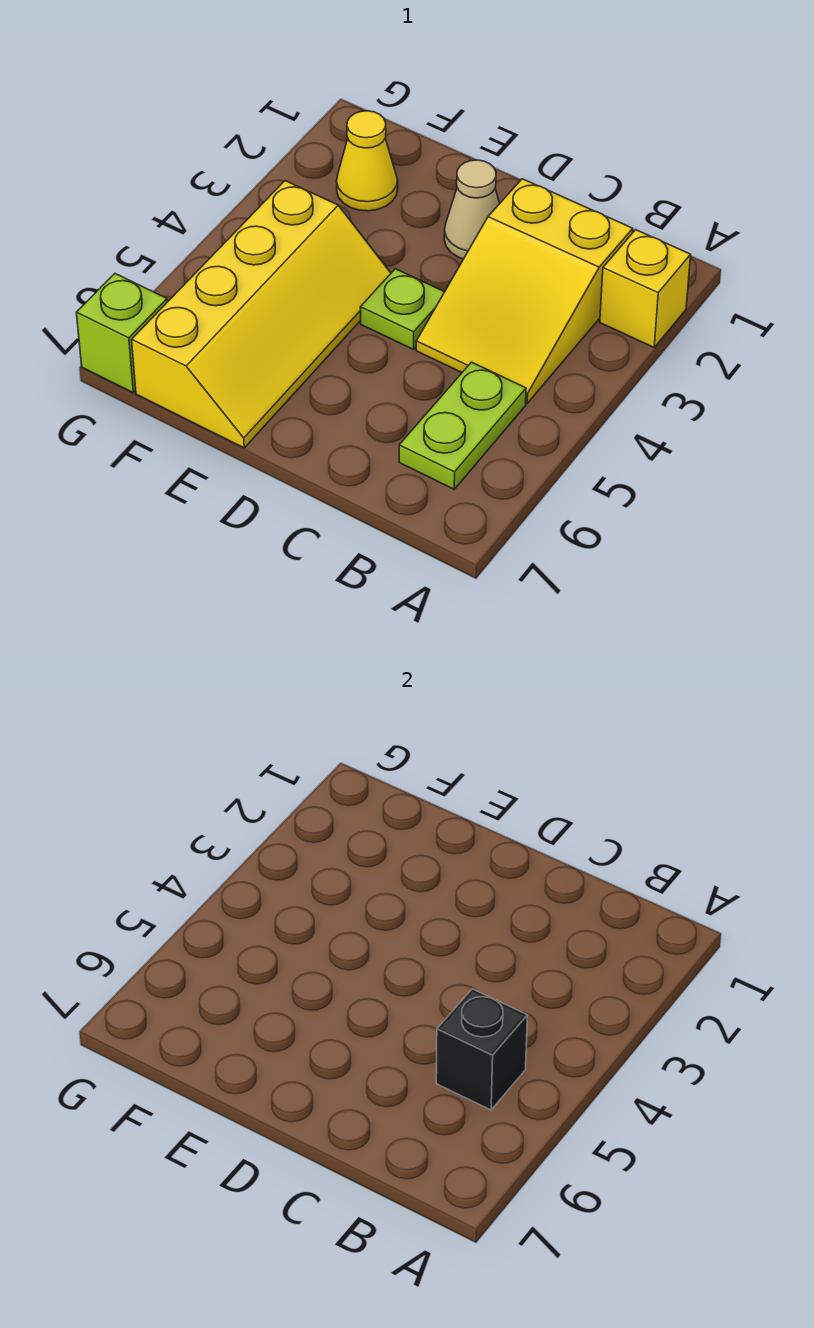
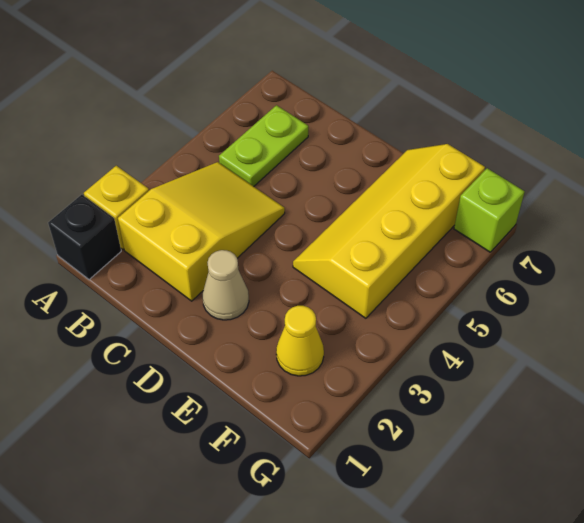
black 1x1 brick [436,989,527,1110] -> black 1x1 brick moved to [48,195,121,280]
lime 1x1 plate [360,269,444,349] -> none

